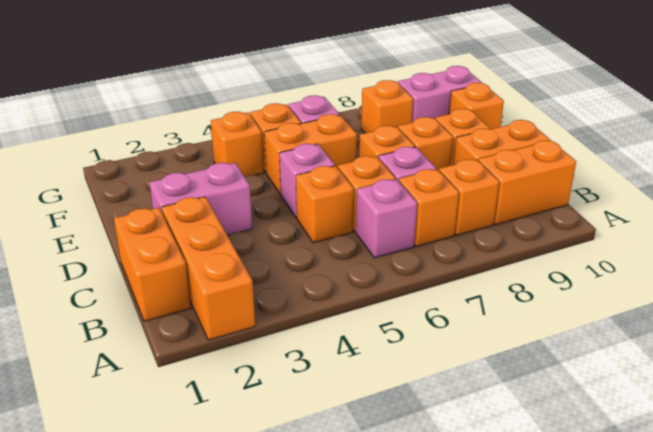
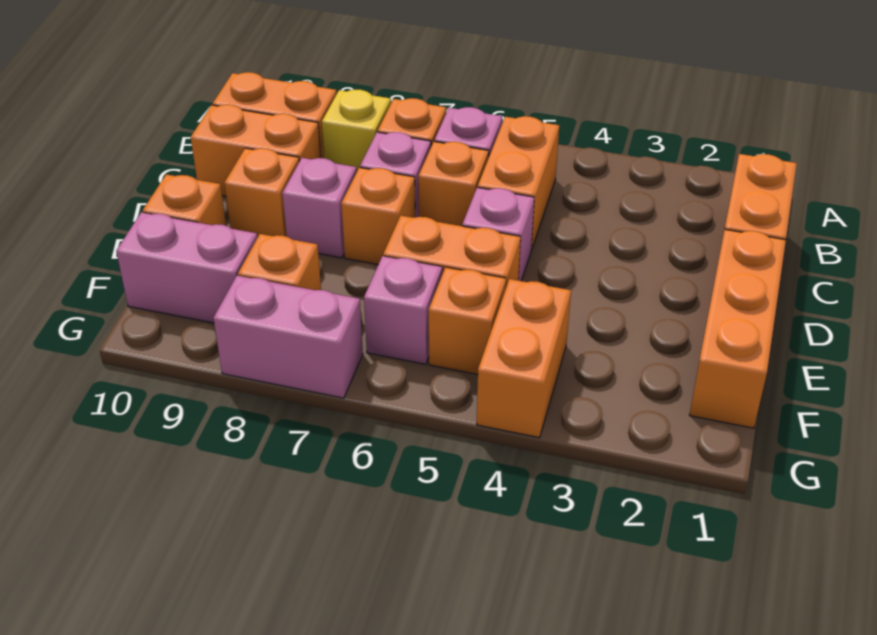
orange 1x3 brick [162,197,255,340] -> orange 1x3 brick moved to [690,229,786,428]
orange 1x1 brick [439,159,499,235] -> yellow 1x1 brick [322,90,391,171]
orange 1x1 brick [296,166,354,243] -> orange 1x2 brick [478,116,559,250]
pink 1x2 brick [149,163,252,235] -> pink 1x2 brick moved to [214,276,363,398]
orange 1x1 brick [398,117,453,170] -> pink 1x1 brick [282,158,357,258]
orange 1x1 brick [211,112,264,177] -> orange 1x2 brick [477,279,571,438]

